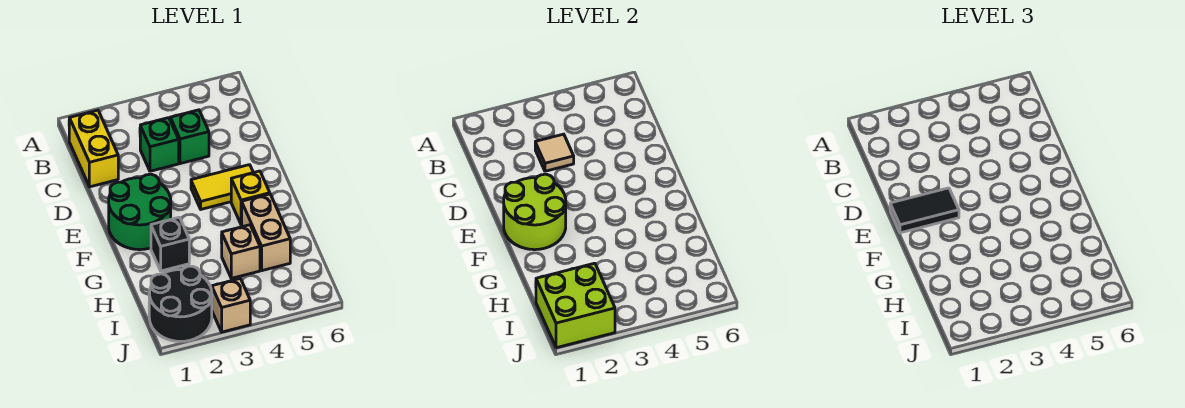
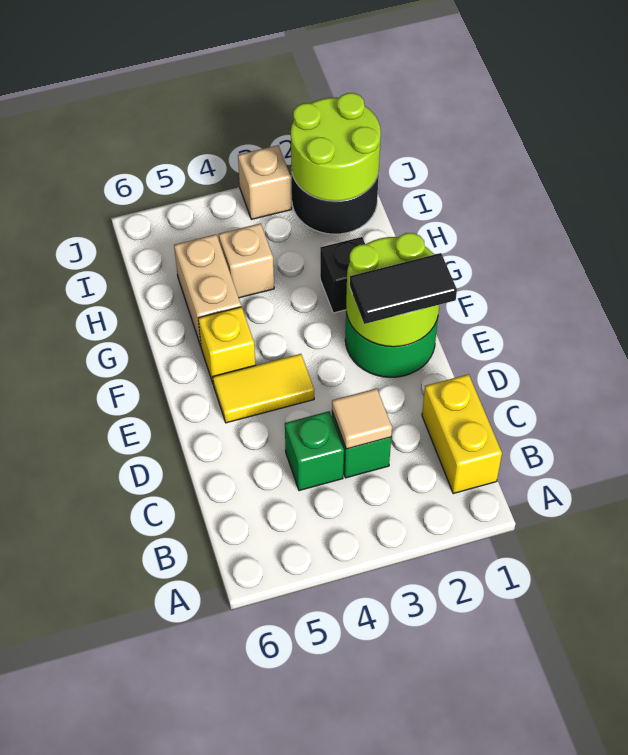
lime 2x2 brick [536,263,615,348] -> lime 2x2 round brick [291,93,381,201]

